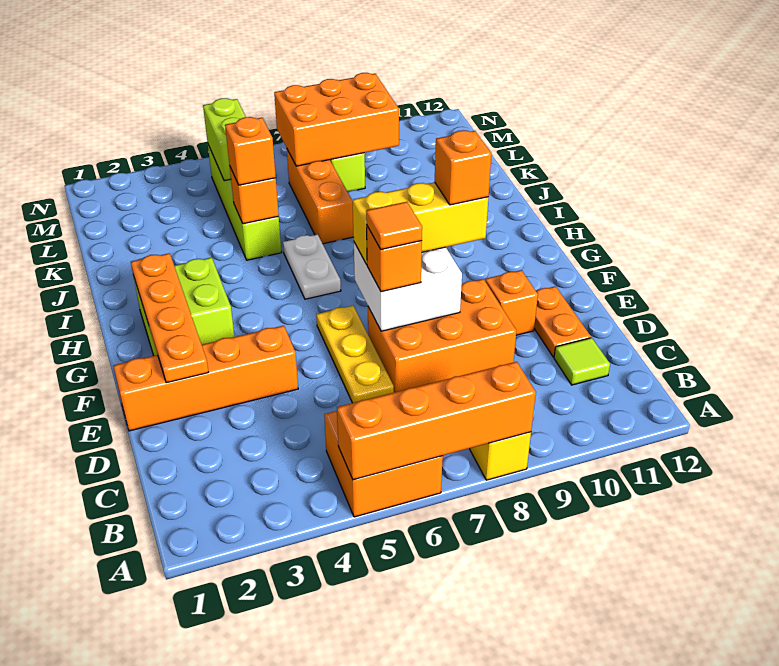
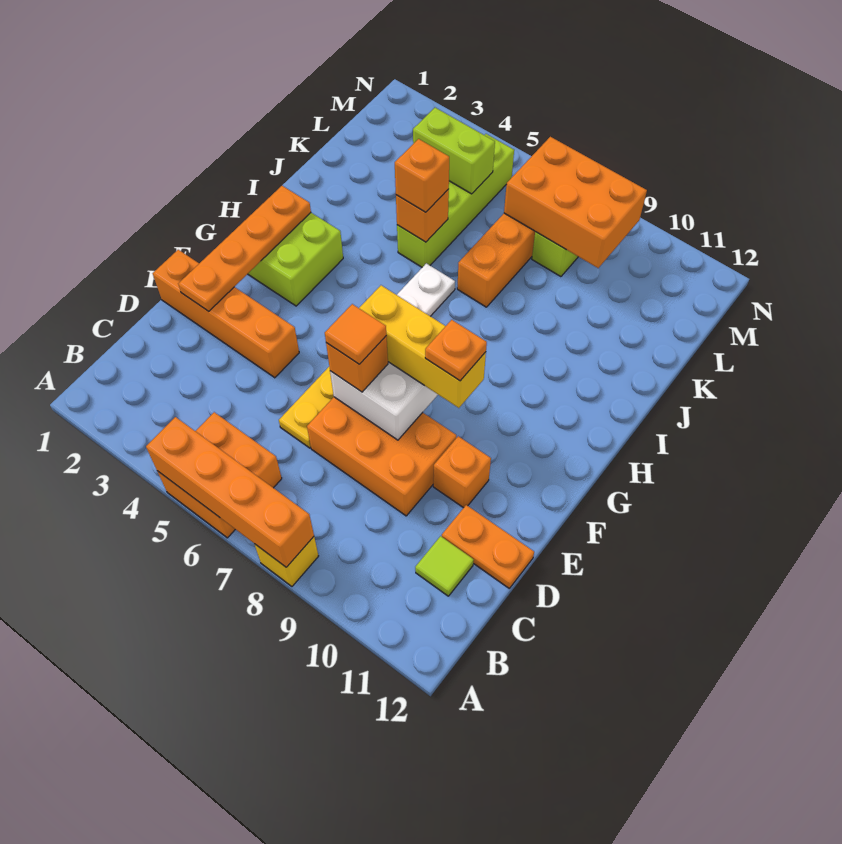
orange 1x2 plate [534,286,591,357] -> orange 1x2 plate turned to [442,505,534,588]
orange 1x1 brick [435,130,492,205] -> orange 1x1 plate [425,320,487,381]
lime 1x2 brick [203,98,246,181] -> lime 1x2 brick turned to [413,108,495,194]

